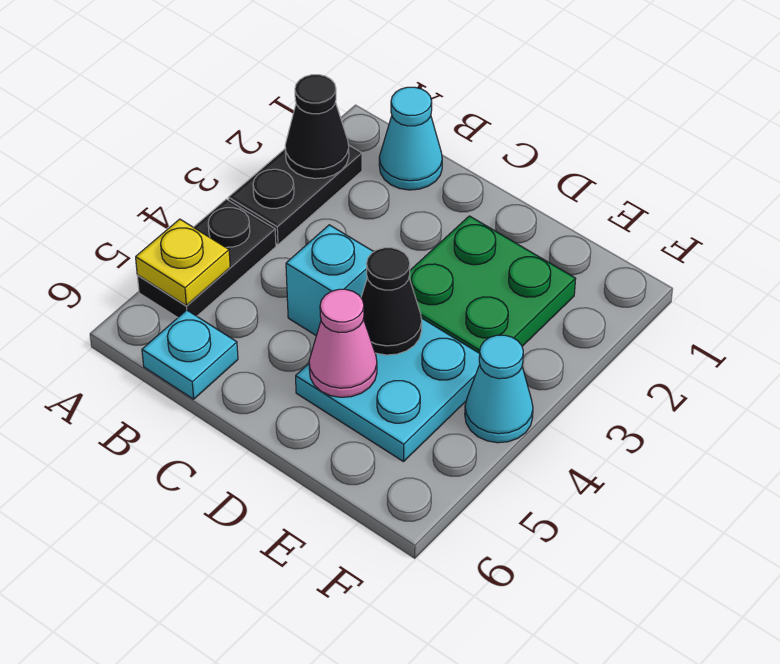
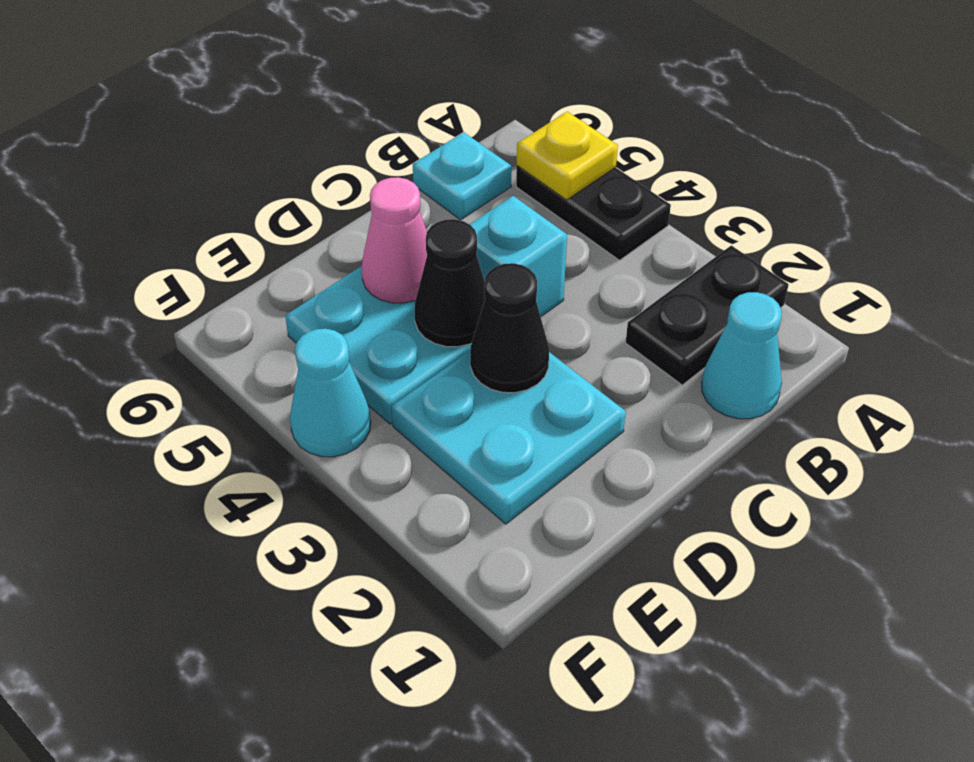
black 1x2 plate [229,145,362,244] -> black 1x2 plate turned to [626,245,789,385]
black 1x1 cone [285,75,349,179] -> black 1x1 cone moved to [470,263,549,393]
green 2x2 plate [409,216,576,353] -> cyan 2x2 plate [391,351,626,524]

